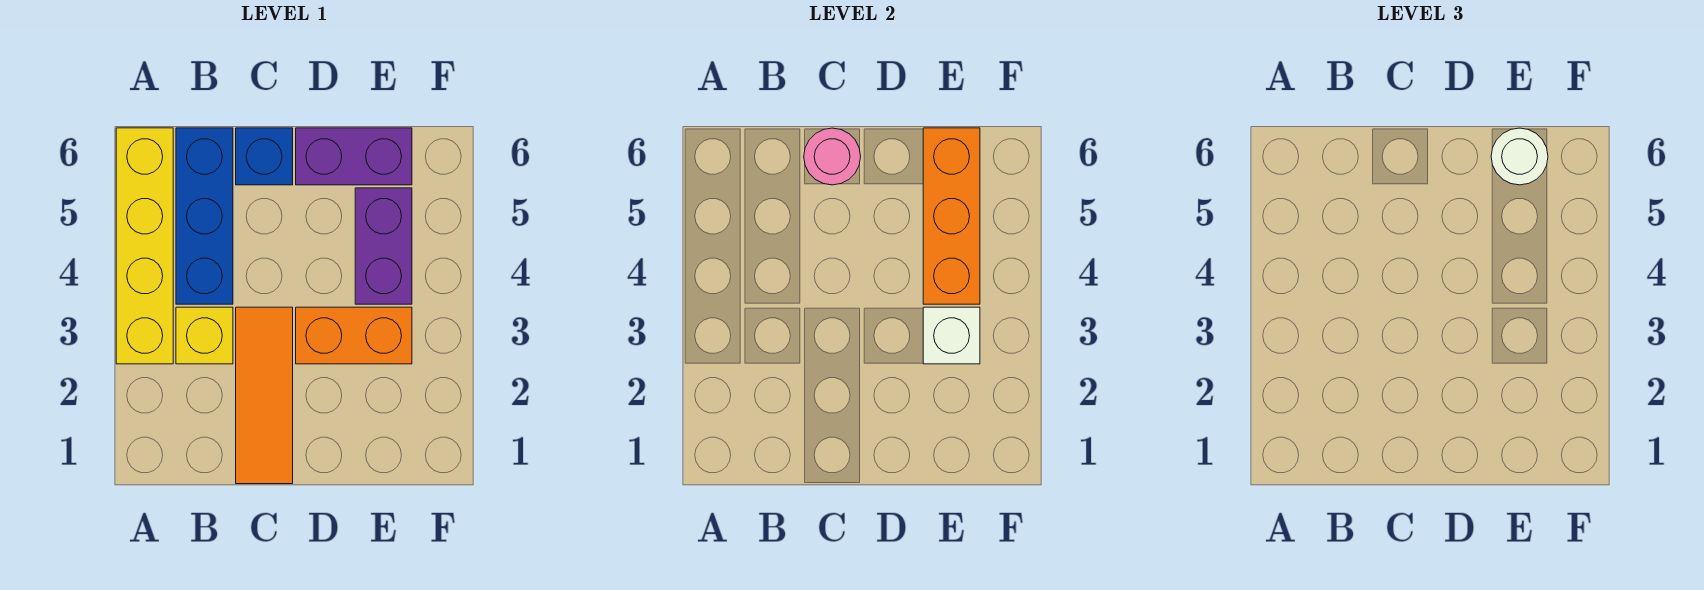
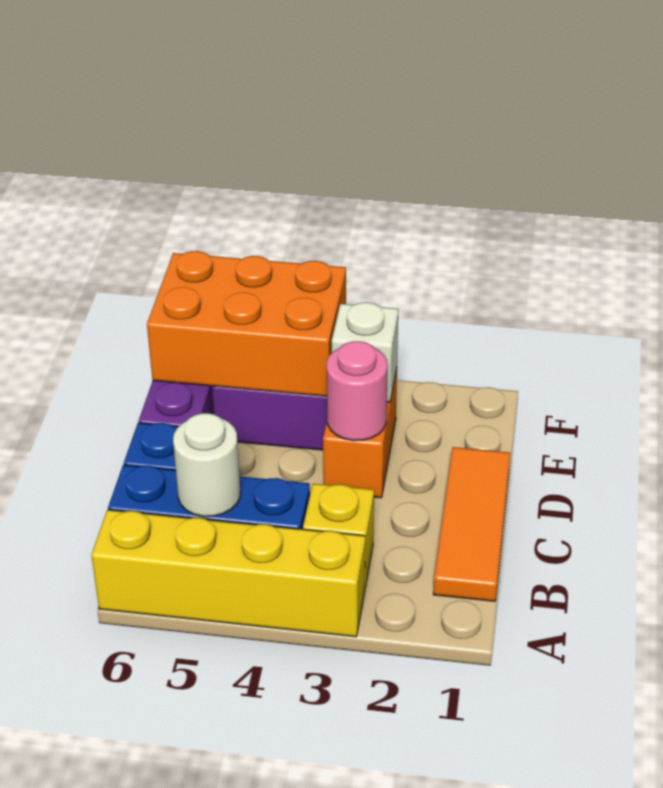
orange 1x3 tile [236,307,293,484] -> orange 1x3 tile turned to [433,447,510,601]
pink 1x1 round brick [804,128,861,185] -> pink 1x1 round brick moved to [327,341,387,441]
orange 1x3 brick [923,128,980,304] -> orange 2x3 brick [147,251,346,396]
white 1x1 round brick [1491,128,1548,185] -> white 1x1 round brick moved to [173,413,240,517]

